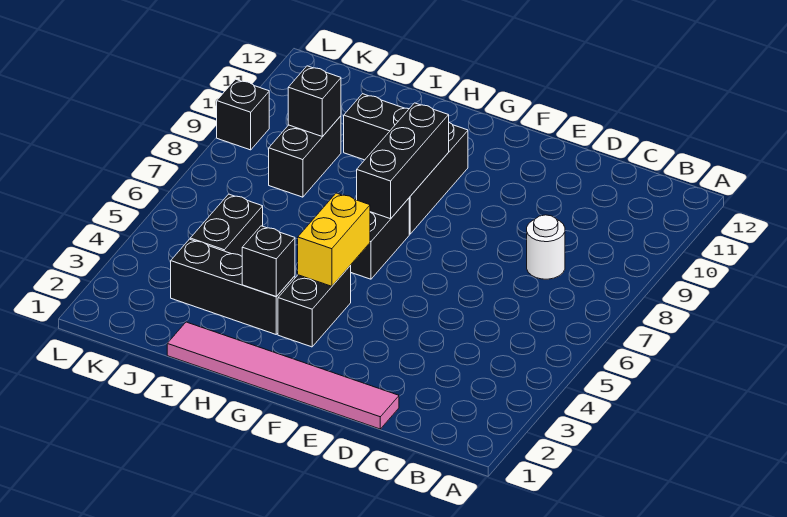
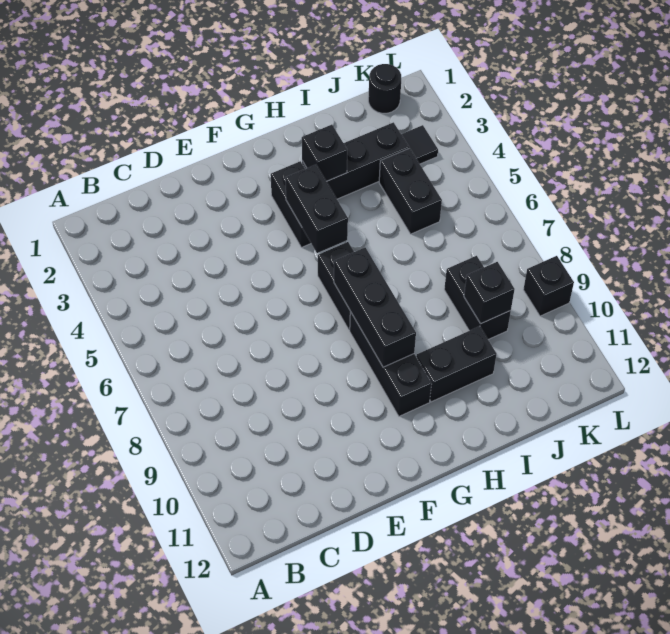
white 1x1 round brick [527,215,565,279] -> none
pink 1x6 tile [167,322,399,429] -> none
yellow 1x2 brick [298,193,370,286] -> black 1x2 brick [286,165,348,253]
none -> black 1x1 round brick [368,64,401,113]
none -> black 1x1 tile [401,125,438,164]

